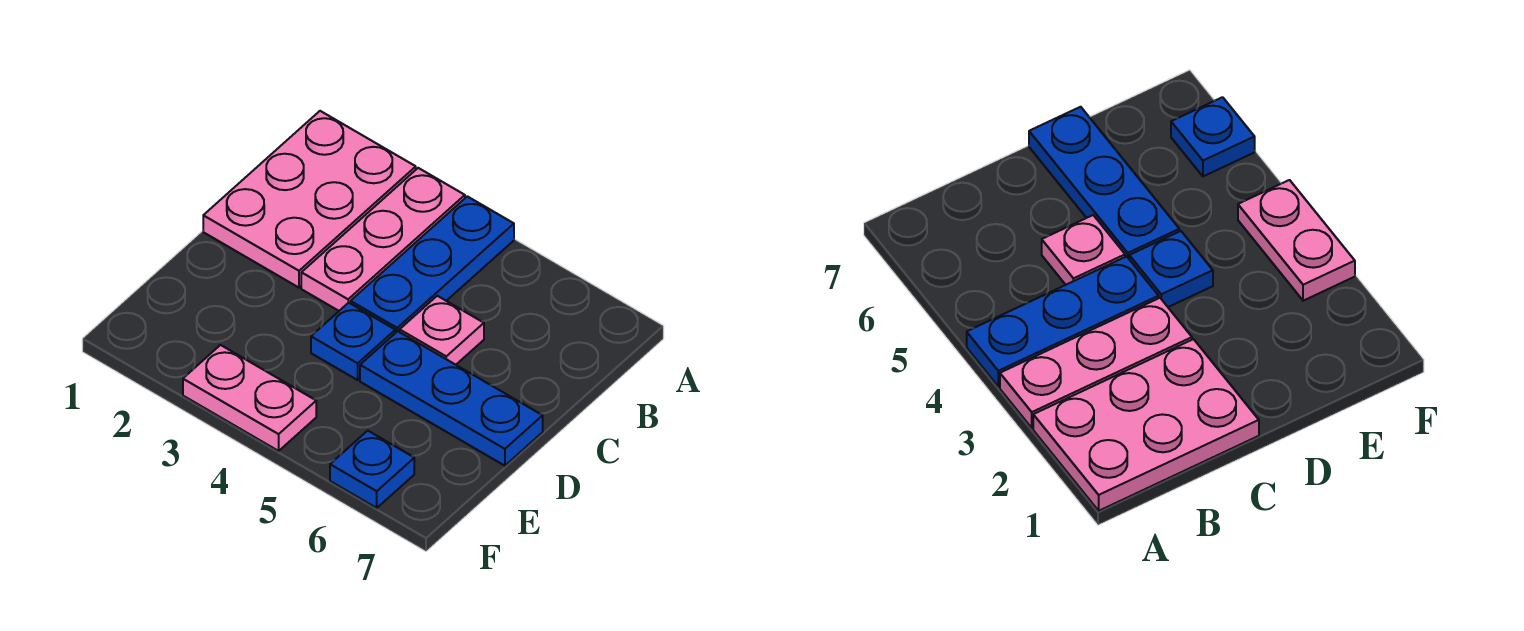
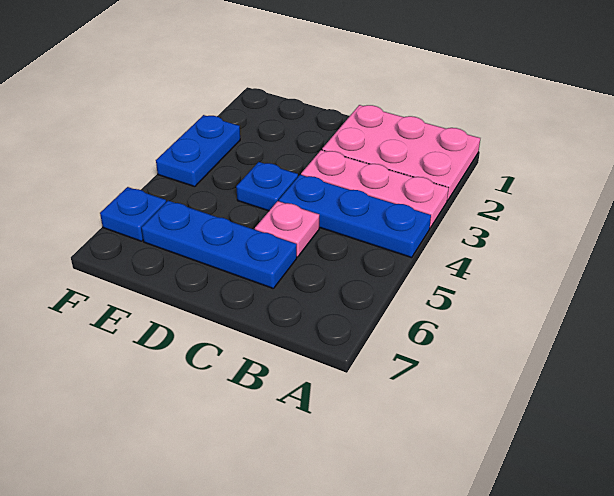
blue 1x3 plate [360,331,543,466] -> blue 1x3 plate turned to [142,201,297,289]
pink 1x2 plate [183,345,316,451] -> blue 1x2 plate [156,115,240,187]

